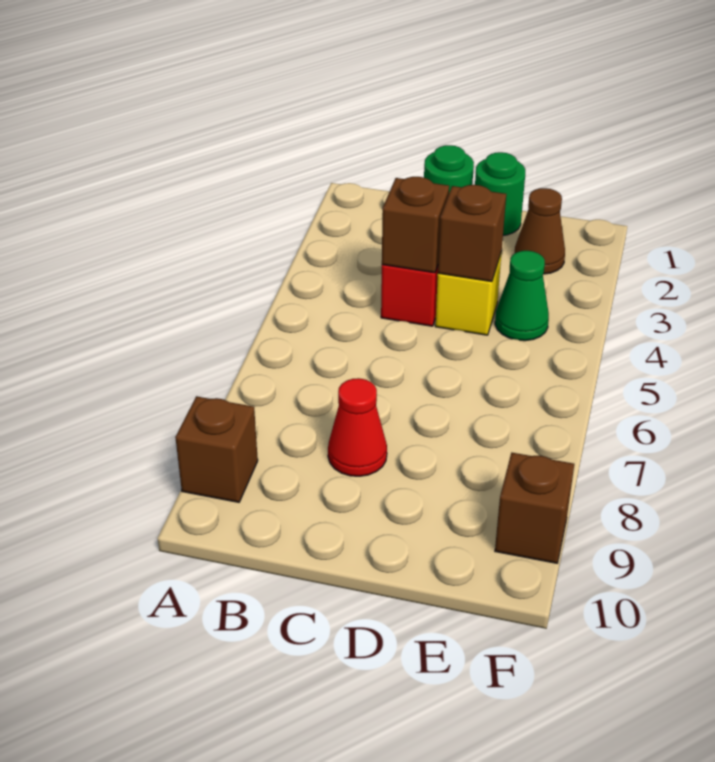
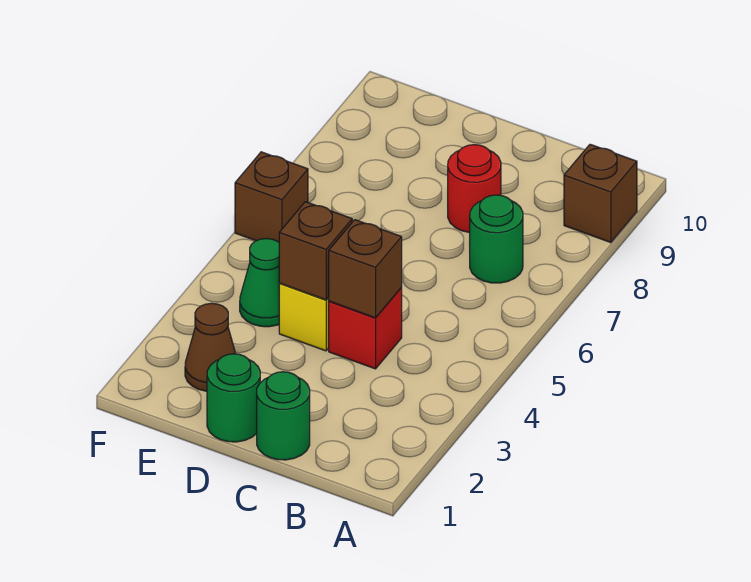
none -> green 1x1 round brick [470,195,523,283]
red 1x1 cone [328,378,387,476] -> red 1x1 round brick [448,145,501,233]
brown 1x1 brick [495,453,574,563] -> brown 1x1 brick moved to [235,152,308,242]

